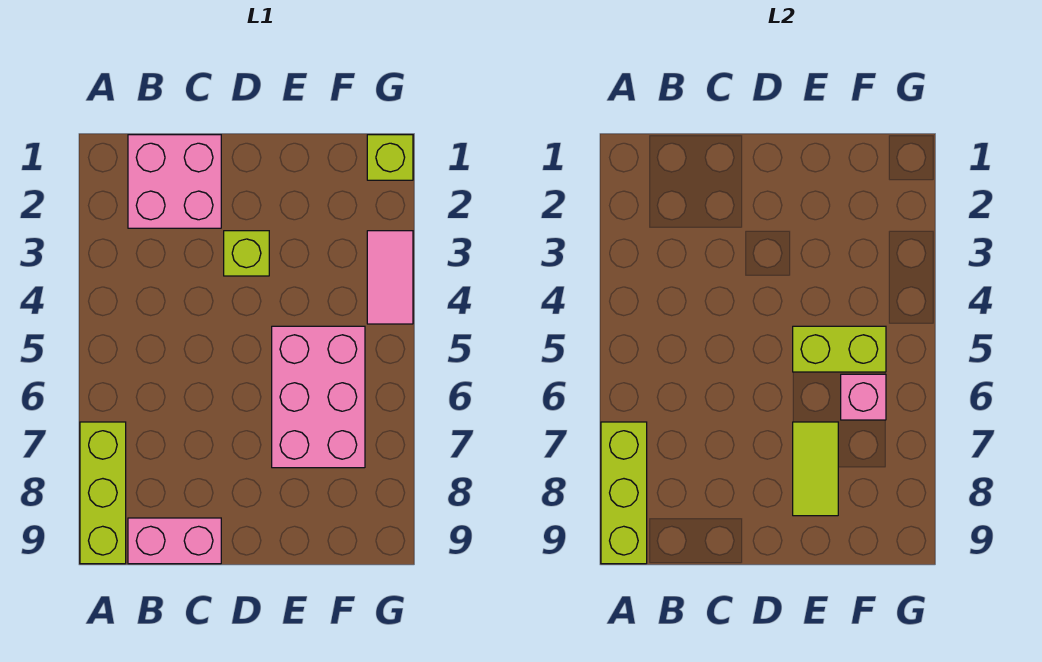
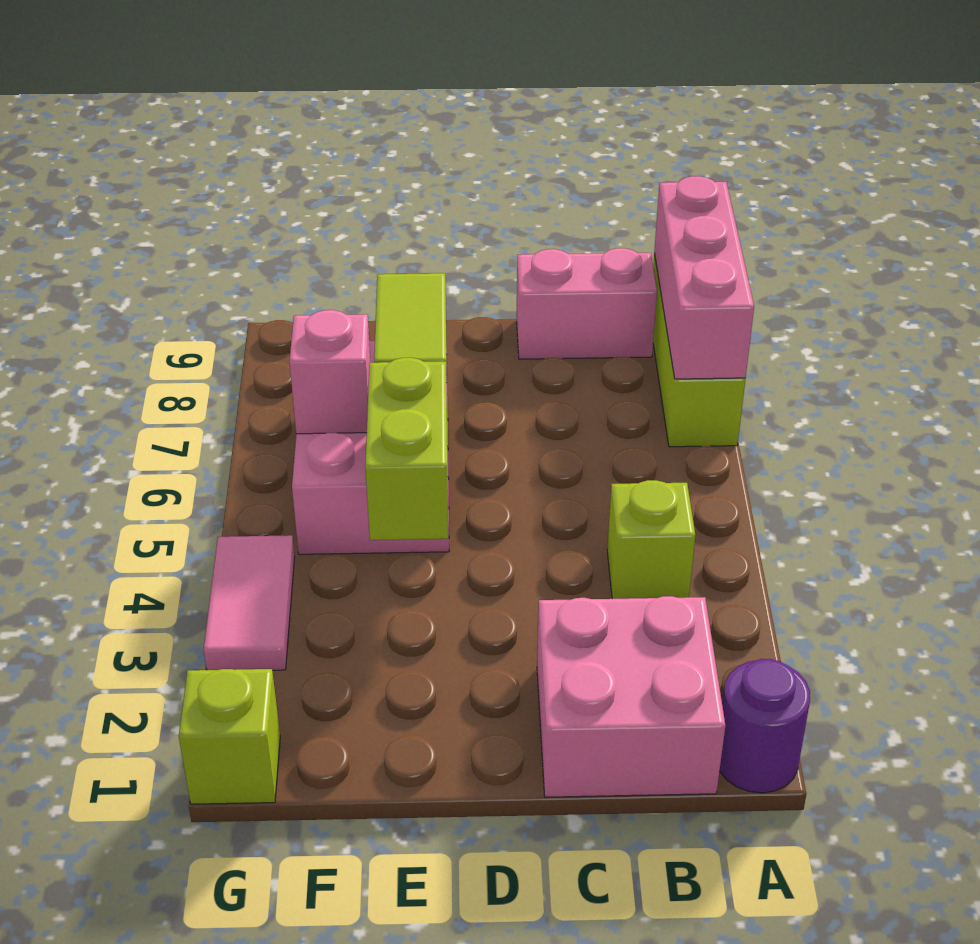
none -> purple 1x1 round brick [720,659,810,793]
lime 1x3 brick [601,422,647,564] -> pink 1x3 brick [654,176,754,379]
lime 1x1 brick [224,231,269,276] -> lime 1x1 brick moved to [607,480,695,599]
lime 1x2 brick [793,326,886,372] -> lime 1x2 brick turned to [365,358,448,540]

